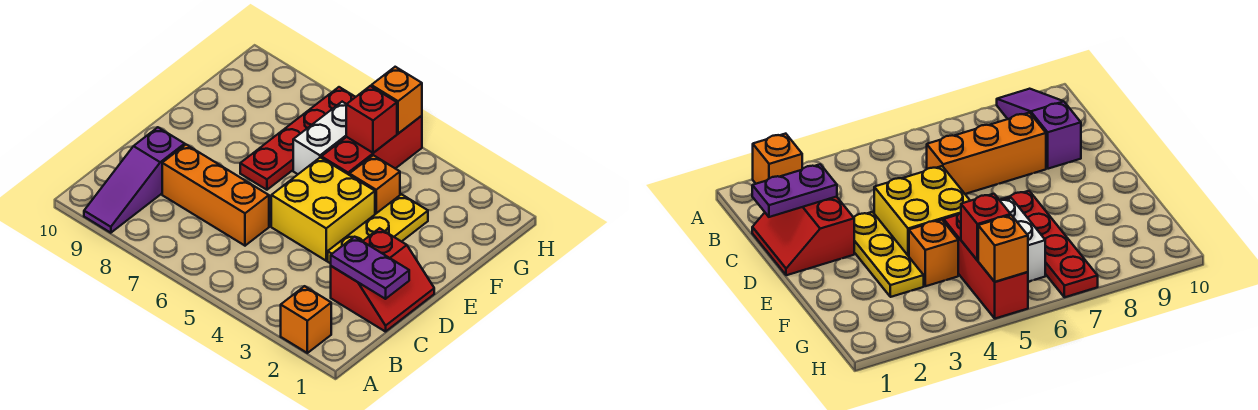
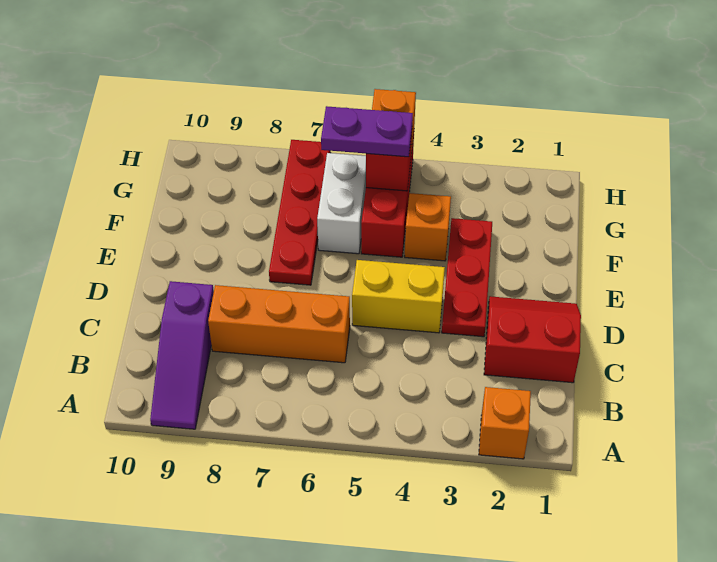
red 2x2 slope [331,228,434,332] -> red 2x2 slope turned to [484,296,581,383]
purple 1x2 plate [331,237,409,299] -> purple 1x2 plate moved to [321,106,413,157]
yellow 1x3 plate [328,194,428,264] -> red 1x3 plate [442,218,492,337]
yellow 2x2 brick [271,157,375,261] -> yellow 1x2 brick [352,260,445,333]

